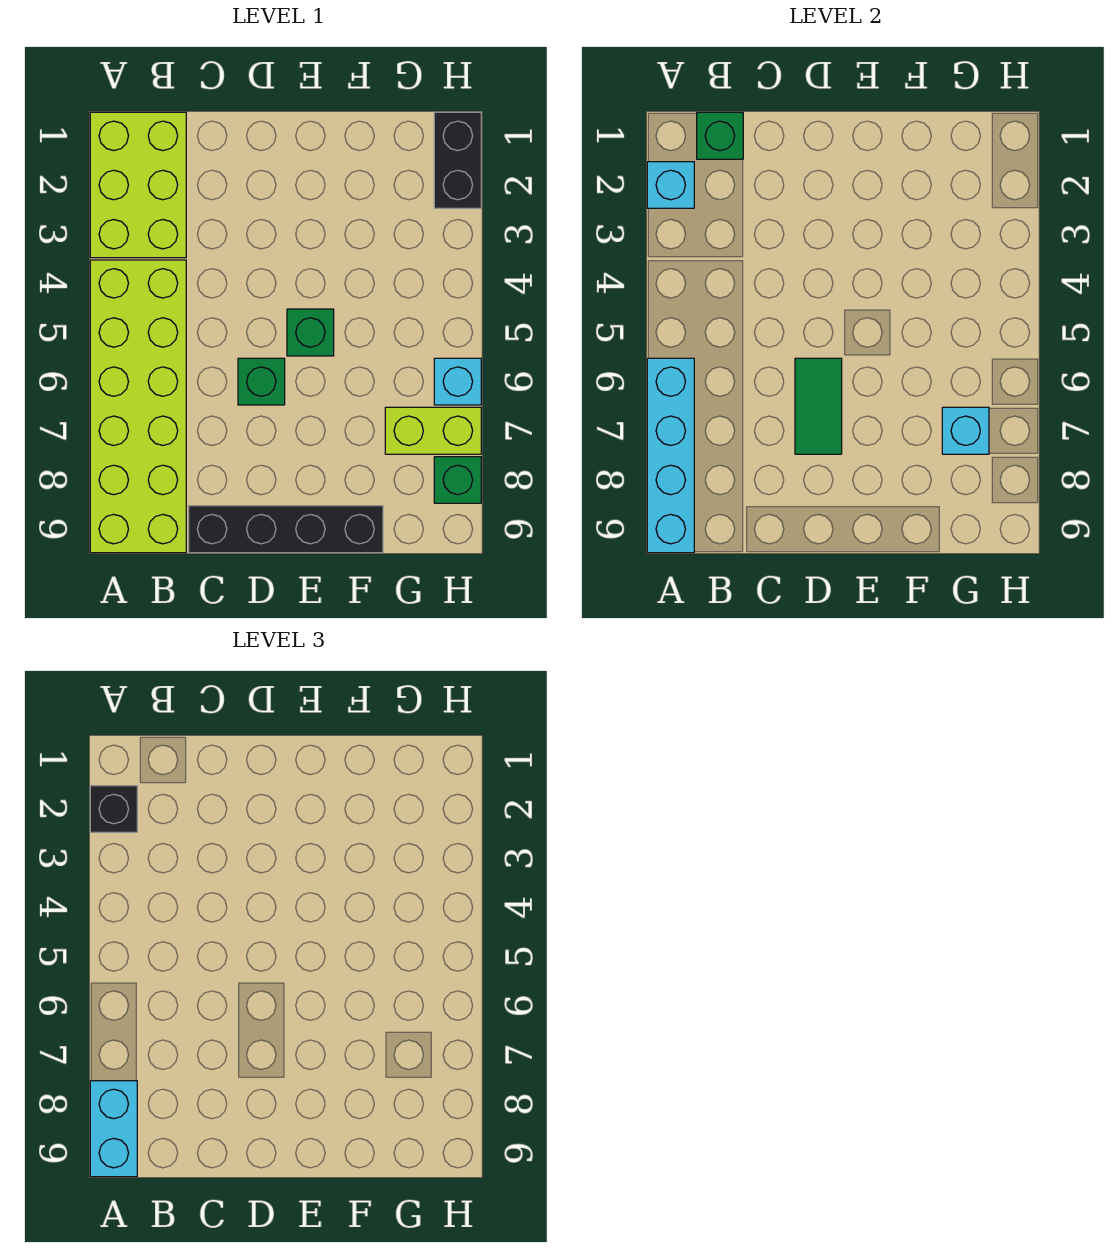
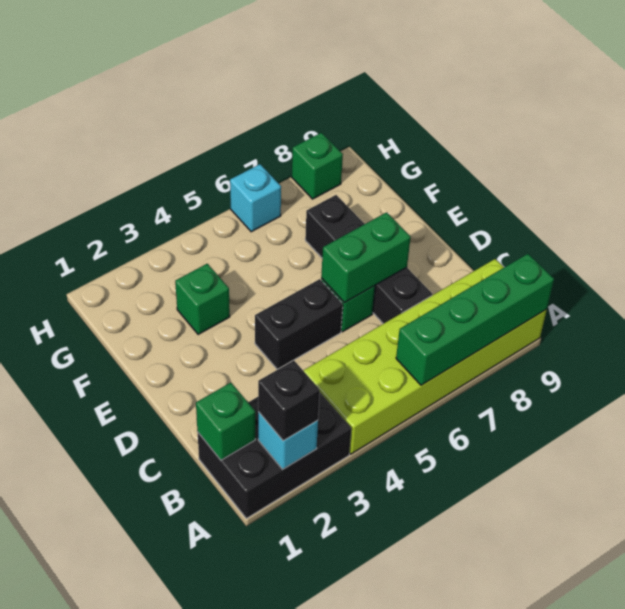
lime 2x3 brick [90,112,186,258] -> black 2x3 brick [198,393,351,518]
cyan 1x4 brick [647,358,694,553] -> green 1x4 brick [396,254,554,385]
cyan 1x2 brick [90,1081,137,1177] -> none
black 1x4 brick [189,506,383,553] -> black 1x4 brick moved to [305,195,432,324]
green 1x2 tile [795,358,842,454] -> green 1x2 brick [321,212,411,303]
green 1x1 brick [287,309,334,356] -> green 1x1 brick moved to [175,264,230,335]
lime 1x2 brick [385,407,481,454] -> none
cyan 1x1 brick [942,407,989,454] -> none
black 1x2 brick [434,112,481,208] -> black 1x2 brick moved to [255,279,343,369]

